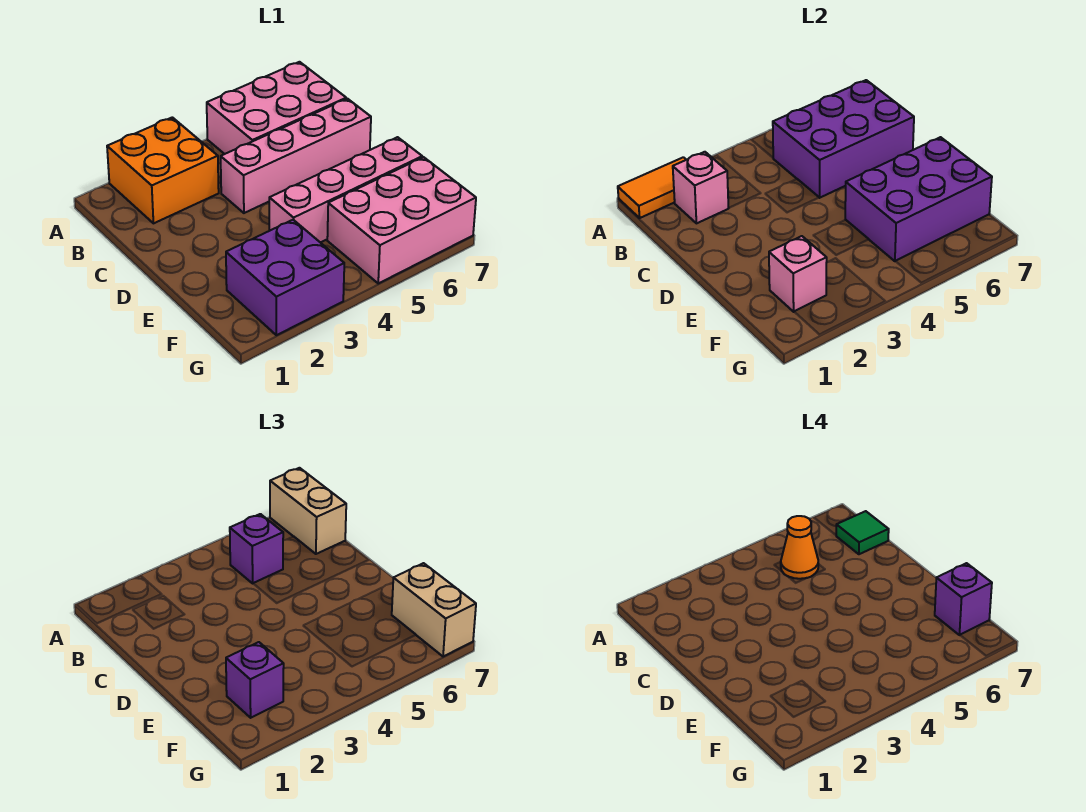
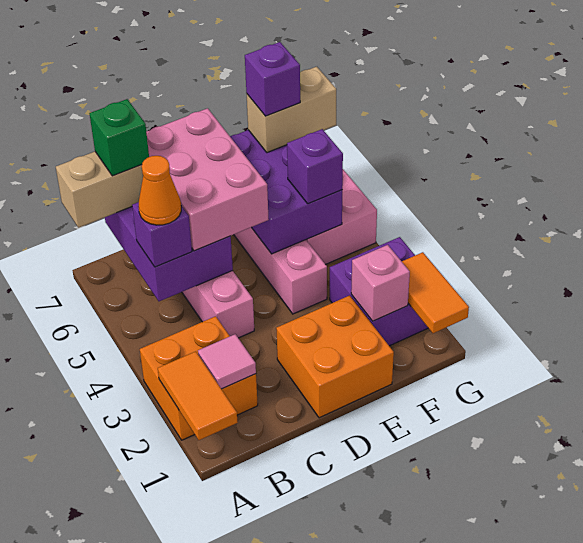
pink 2x3 brick [207,62,346,154] -> pink 2x3 brick moved to [146,108,269,251]
pink 1x1 brick [673,152,729,223] -> pink 1x1 tile [198,334,256,389]
green 1x1 tile [836,511,889,554] -> green 1x1 brick [89,99,149,176]
none -> orange 2x2 brick [276,296,394,418]
purple 1x1 brick [226,642,284,718] -> purple 1x1 brick moved to [287,129,343,204]
none -> orange 1x2 tile [402,252,469,333]

